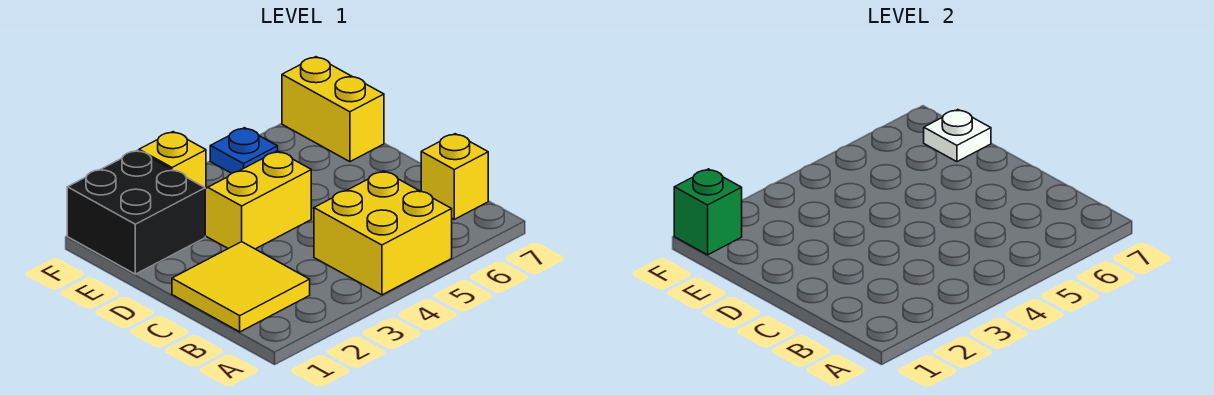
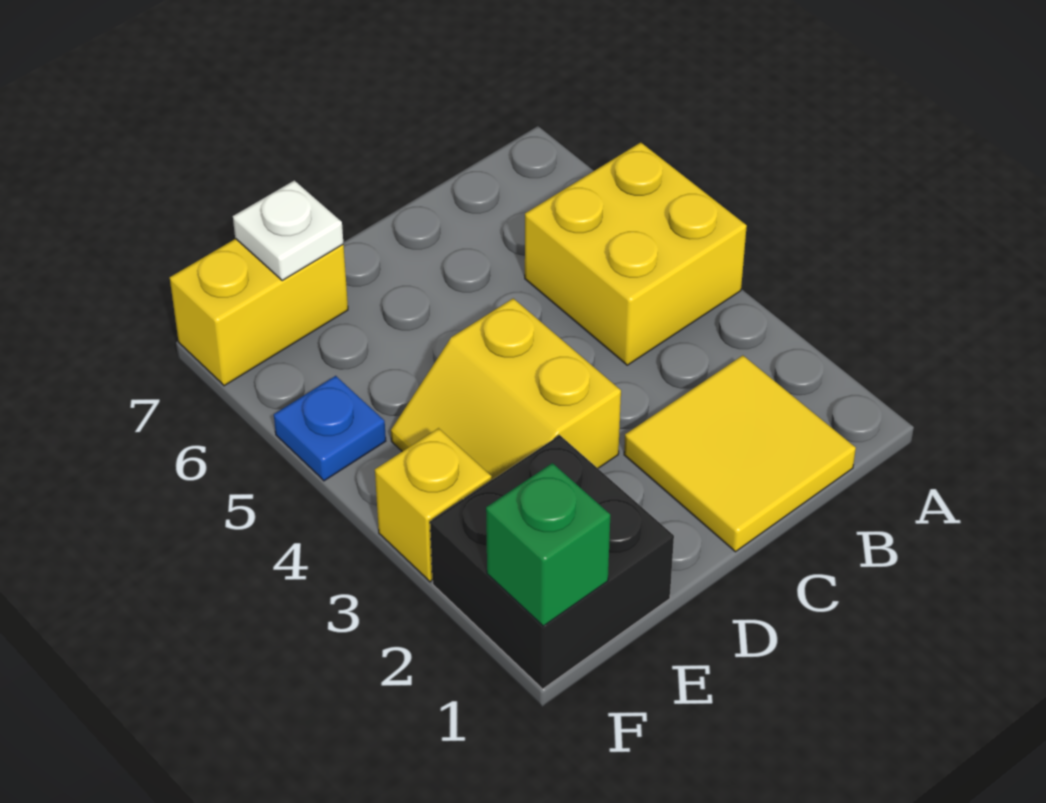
yellow 1x1 brick [421,134,488,219] -> none

